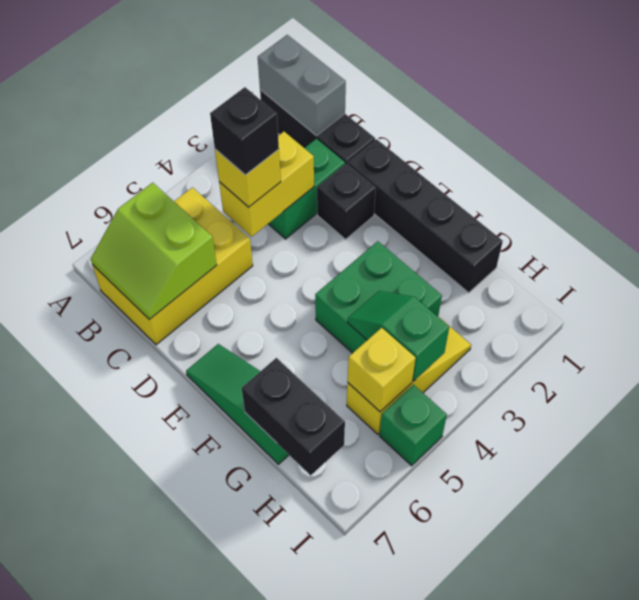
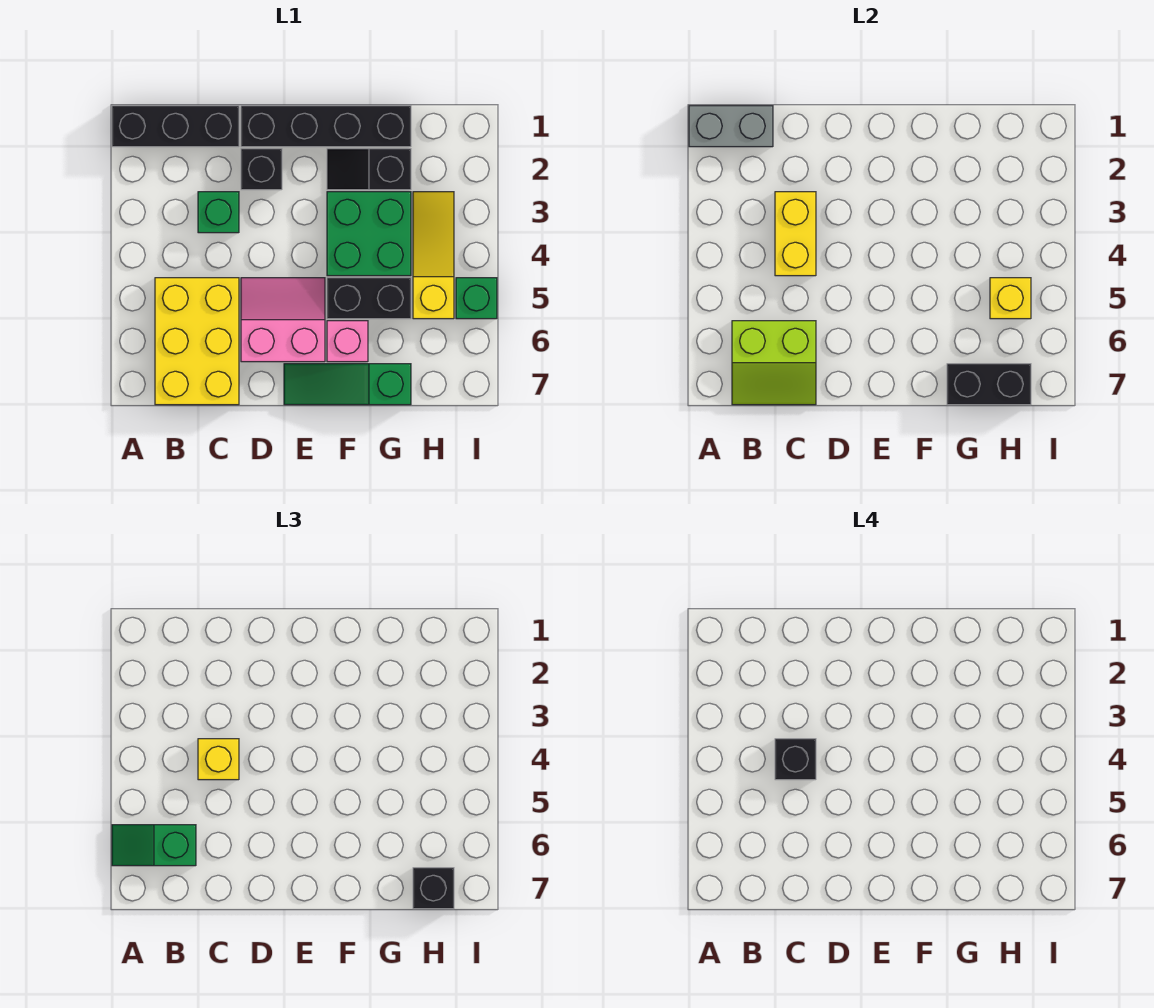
green 1x2 brick [268,139,345,239] -> green 1x1 brick [198,192,239,233]
none -> pink 2x2 slope [241,278,325,362]
none -> black 1x2 slope [327,149,411,190]
none -> black 1x2 brick [327,278,411,319]
none -> pink 1x1 brick [327,321,368,362]
green 1x2 slope [348,291,449,381] -> green 1x2 slope moved to [112,825,196,866]
none -> black 1x1 brick [413,868,454,909]

